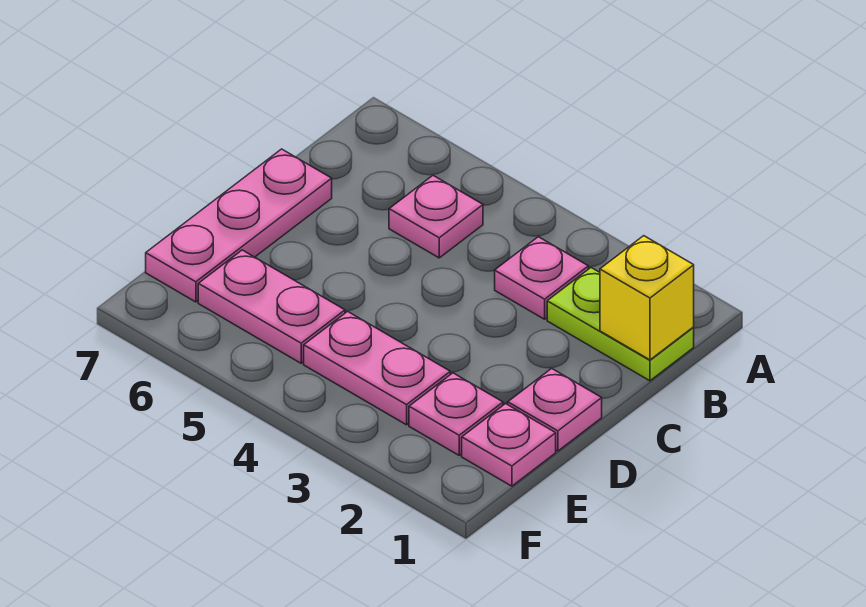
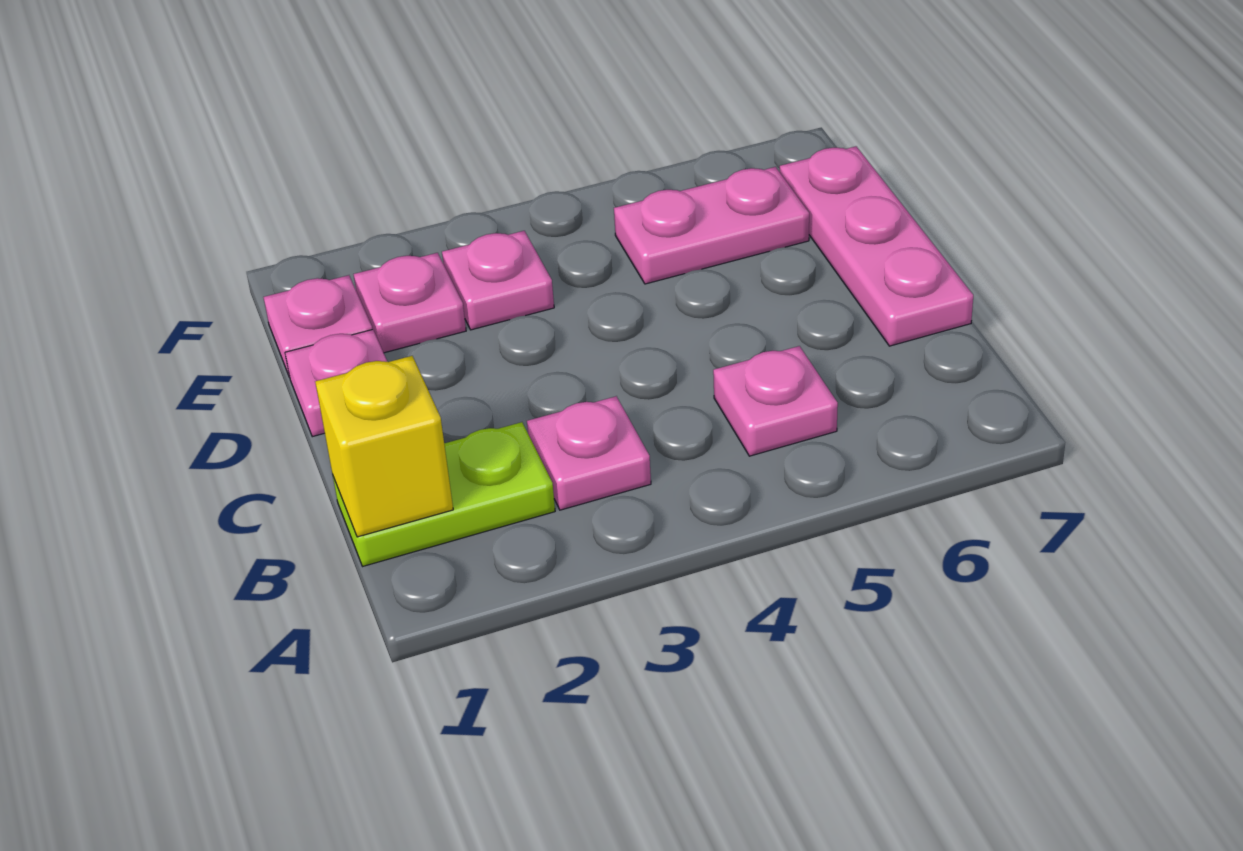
pink 1x2 plate [304,312,450,425] -> pink 1x1 plate [442,231,554,330]

